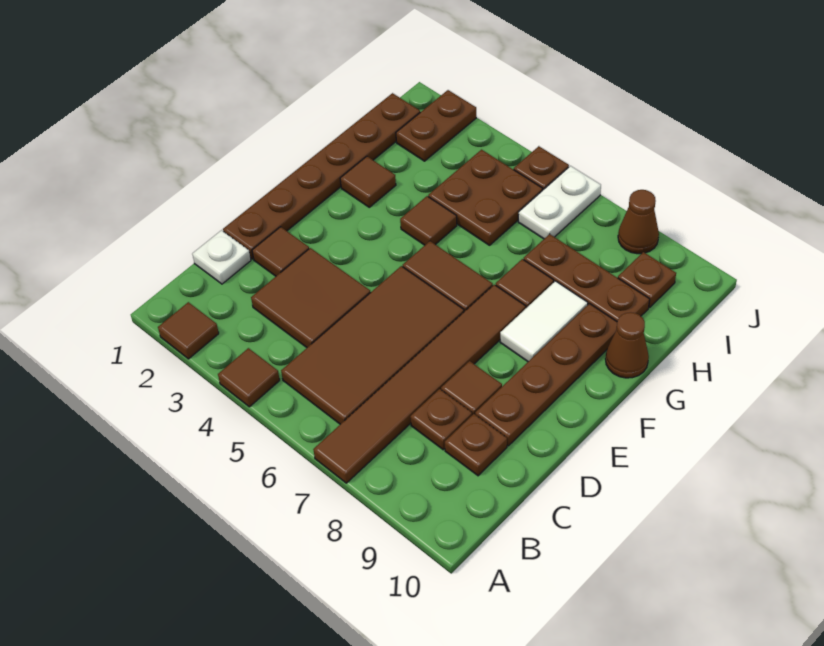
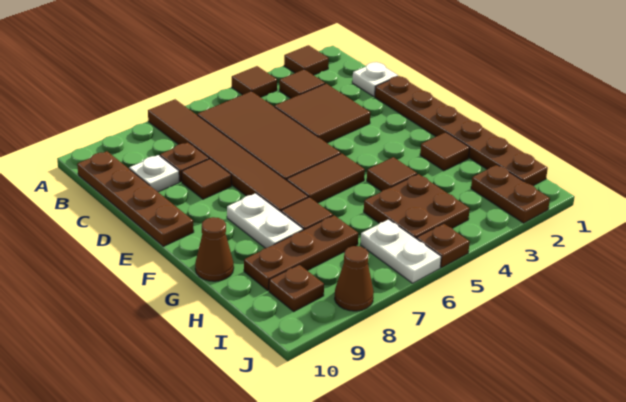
brown 1x1 plate [445,414,507,476] -> white 1x1 plate [129,155,179,192]
brown 1x1 tile [252,227,309,276] -> brown 1x1 tile moved to [279,69,325,98]
brown 1x4 plate [475,304,617,446] -> brown 1x4 plate moved to [77,151,194,246]
white 1x2 tile [500,281,588,362] -> white 1x2 plate [227,193,303,248]

